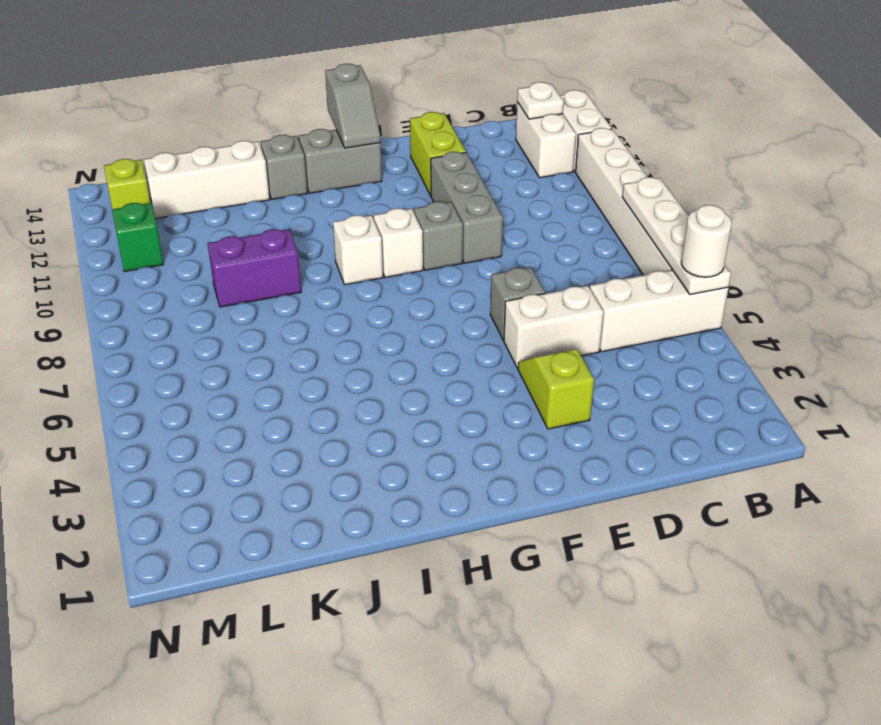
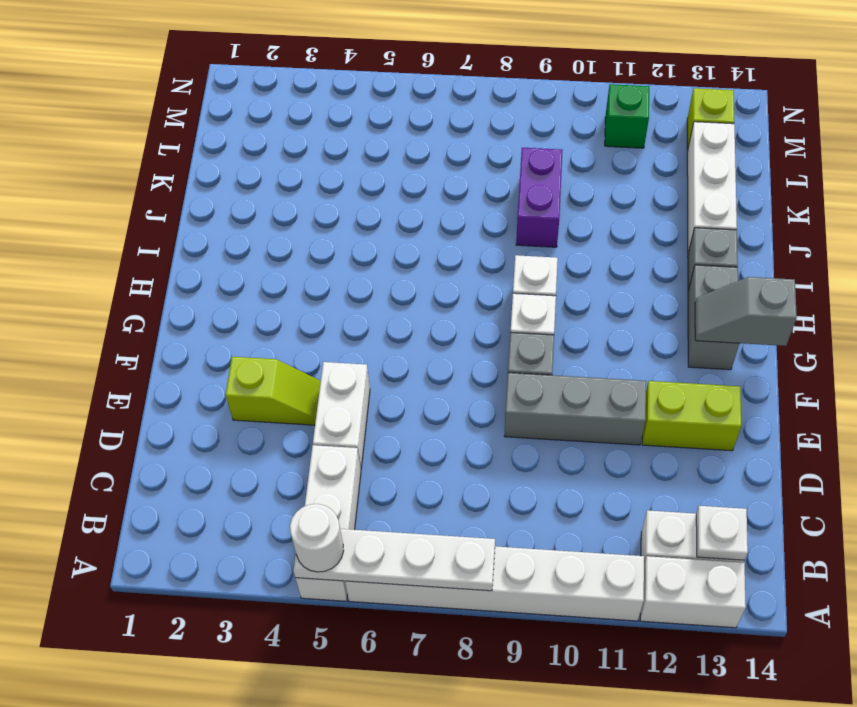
grey 1x1 brick [490,267,545,340] -> none

